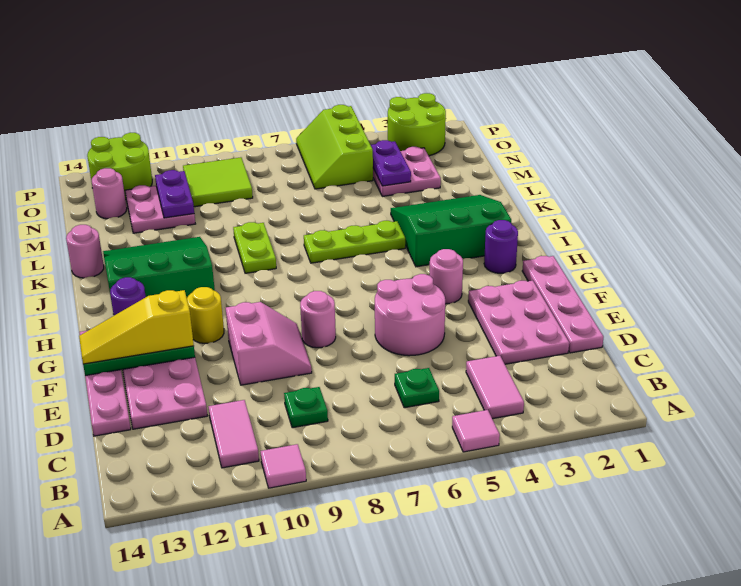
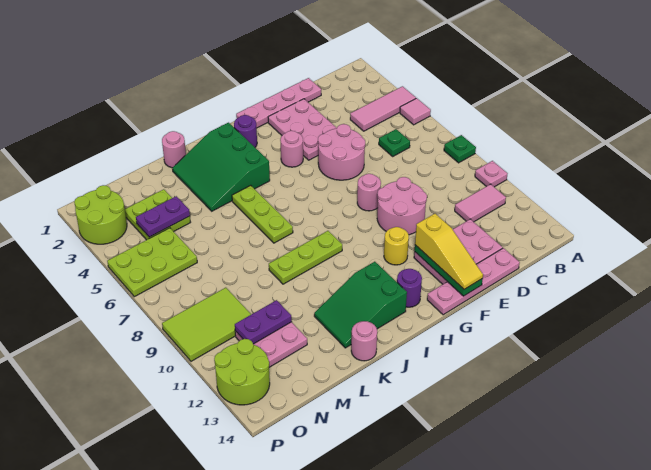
pink 1x1 tile [261,444,306,488] -> pink 1x1 plate [475,161,508,187]
pink 1x2 tile [466,356,524,419] -> pink 1x3 tile [350,86,416,131]
green 1x1 plate [284,387,328,428] -> green 1x1 plate moved to [444,135,476,163]
pink 2x3 plate [468,281,569,364] -> pink 2x3 plate turned to [268,99,336,160]
pink 2x2 slope [226,302,312,385] -> pink 2x2 round brick [377,177,427,235]
green 3x3 slope [103,237,215,297] -> green 2x3 slope [314,262,407,348]
lime 1x2 plate [233,222,276,273] -> lime 1x3 plate [269,231,342,284]
pink 2x2 plate [373,147,441,196] -> lime 2x2 plate [125,189,191,240]
lime 2x3 slope [296,105,373,189] -> lime 2x3 plate [107,228,197,297]
lime 2x2 tile [183,157,253,207] -> lime 2x3 tile [162,288,251,361]
pink 1x1 round brick [92,168,127,219] -> pink 1x1 round brick moved to [162,131,186,168]

